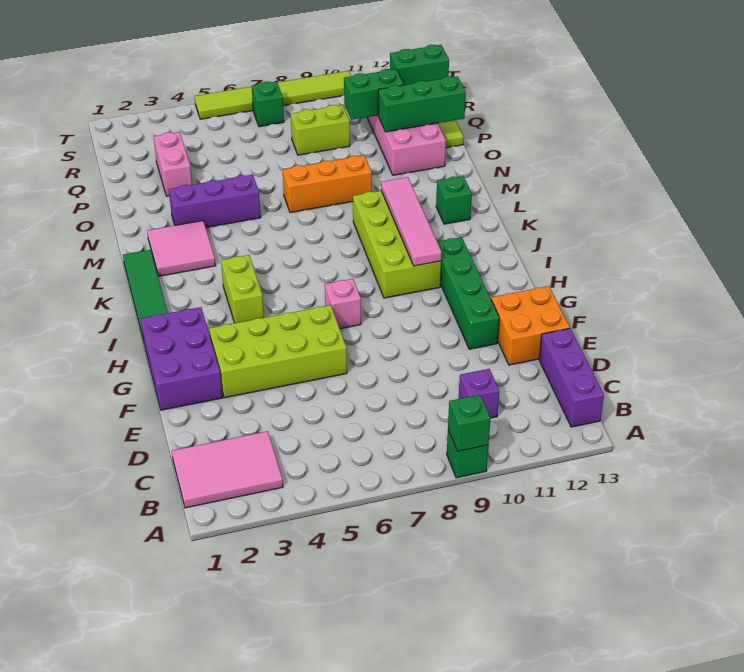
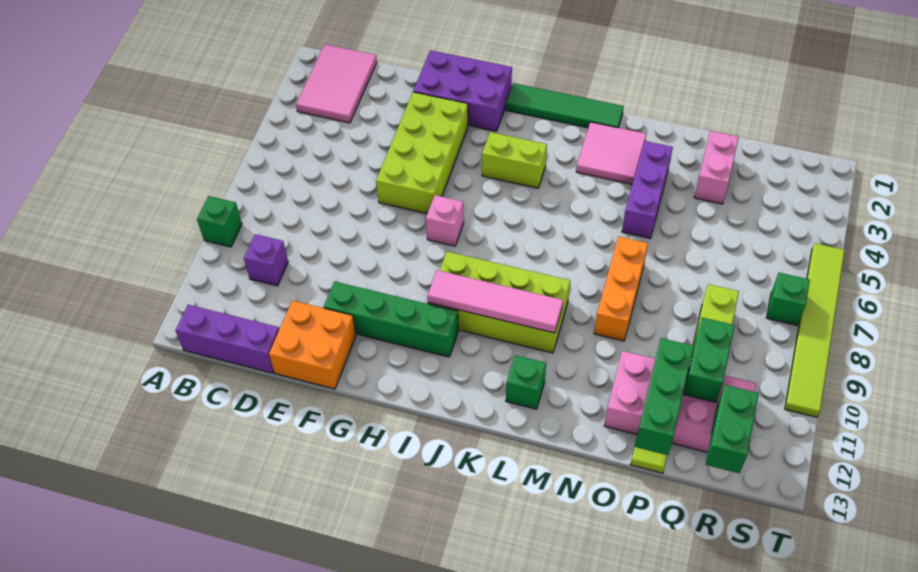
green 1x1 brick [448,395,490,451] -> none
pink 1x2 brick [154,132,192,196] -> pink 1x2 brick turned to [694,131,739,204]

